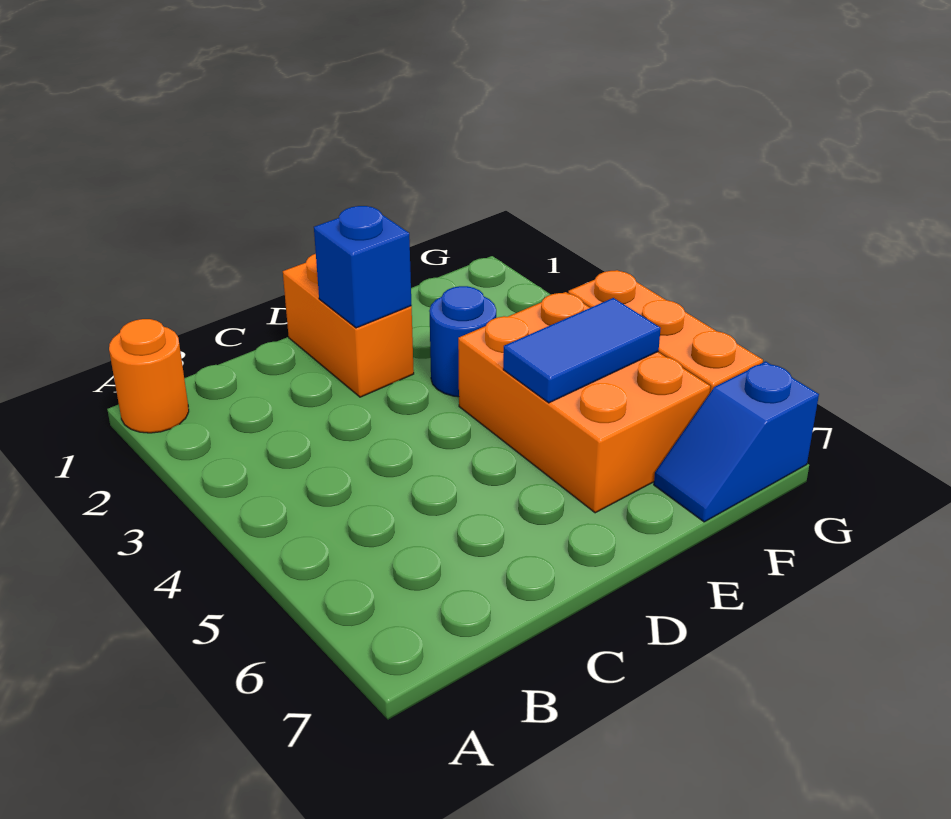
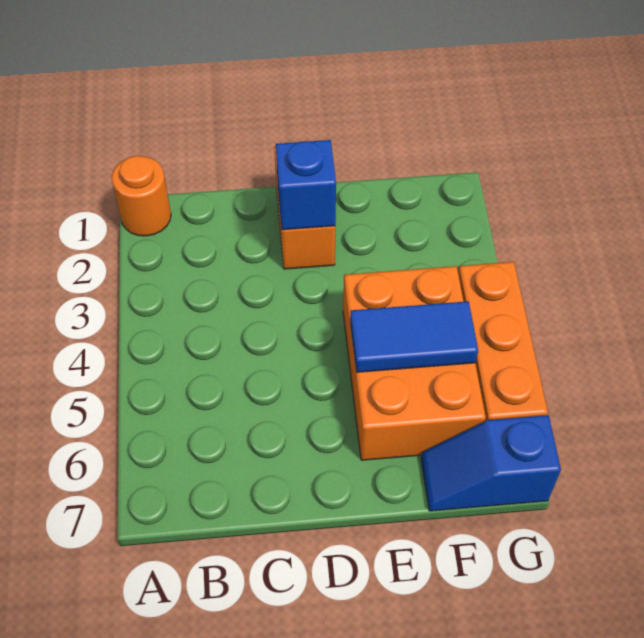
blue 1x1 round brick [429,286,496,397] -> none

